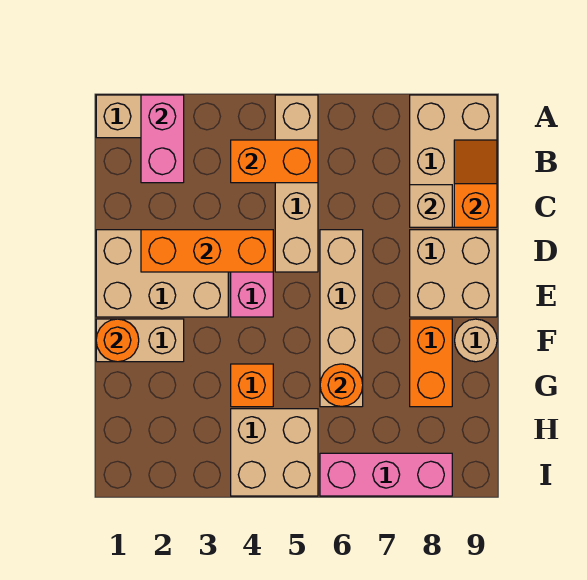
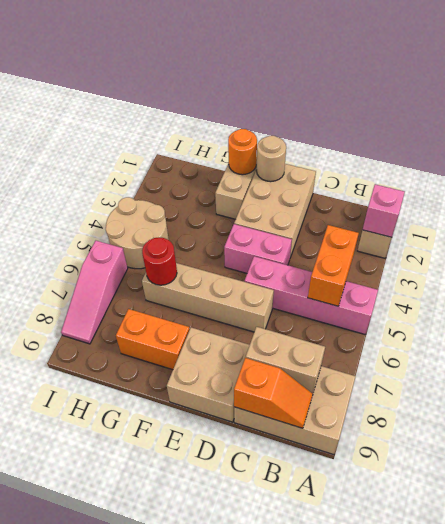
pink 1x2 brick [141,95,184,183] -> pink 1x1 brick [363,184,405,237]
tan 1x4 brick [275,95,318,272] -> pink 1x4 brick [245,256,378,334]
tan 1x1 brick [410,185,452,227] -> tan 1x2 brick [246,327,325,394]
orange 1x3 brick [141,230,273,272] -> none
tan 1x1 round brick [455,319,497,362] -> tan 1x1 round brick moved to [256,136,286,182]
orange 1x1 brick [231,364,273,407] -> none
orange 1x1 round brick [320,364,363,407] -> red 1x1 round brick [142,237,177,285]
tan 2x2 brick [231,409,318,496] -> tan 2x2 round brick [106,197,169,269]
pink 1x3 brick [320,453,452,496] -> pink 1x3 slope [61,241,128,344]

